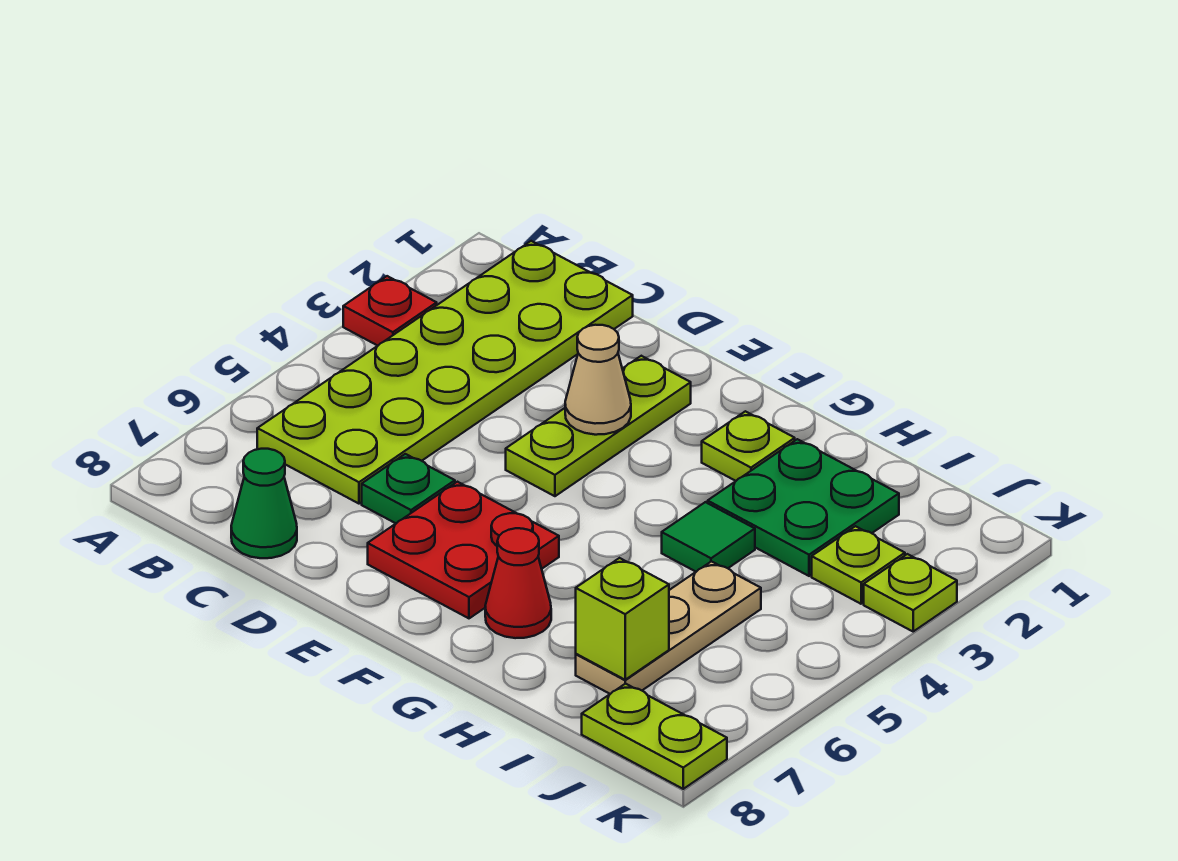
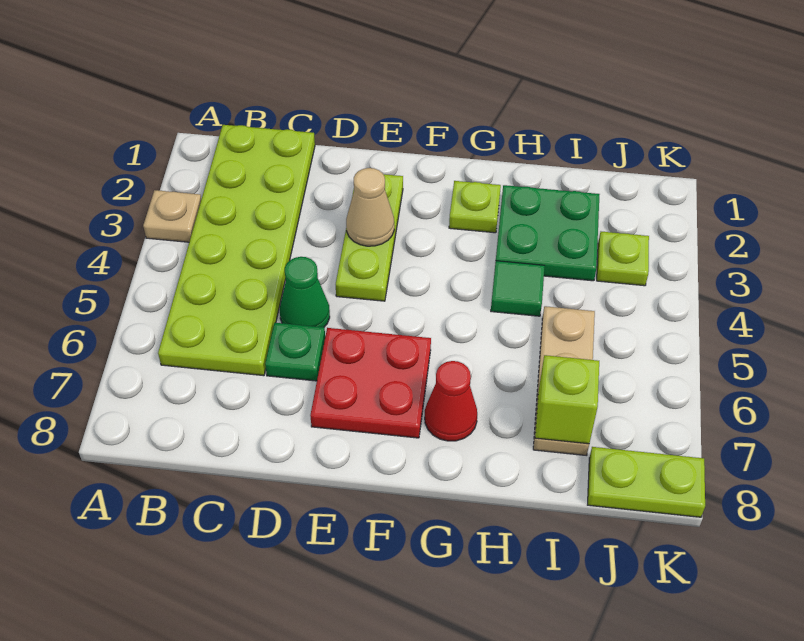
red 1x1 plate [343,276,437,346] -> tan 1x1 plate [143,190,201,242]
green 1x1 cone [231,449,297,558] -> green 1x1 cone moved to [280,257,330,327]
lime 1x1 plate [864,554,957,631] -> none

